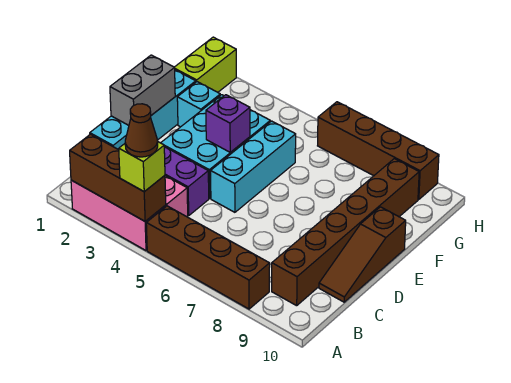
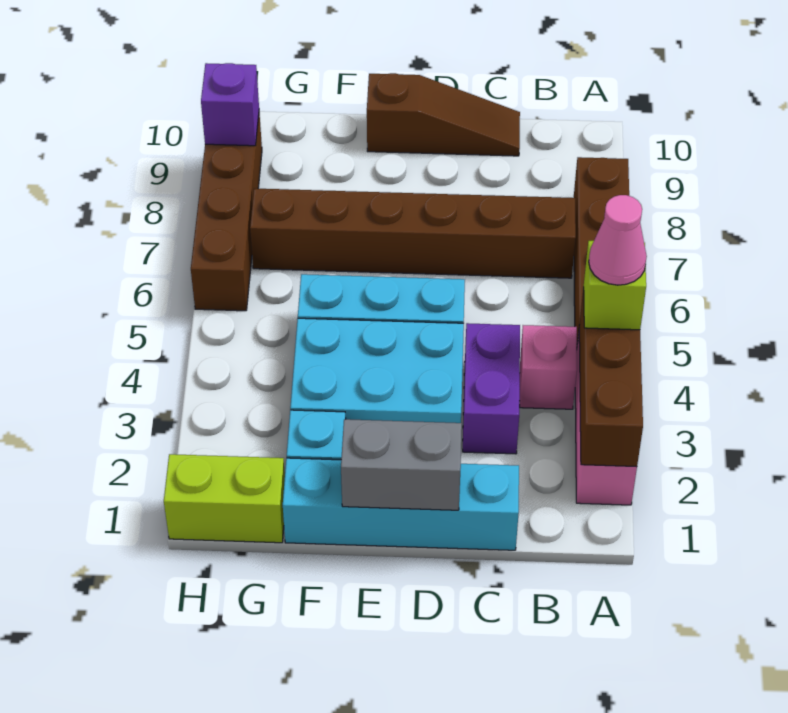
brown 1x1 cone [125,104,158,157] -> pink 1x1 cone [589,195,647,285]
brown 1x6 brick [272,159,419,306] -> brown 1x6 brick moved to [250,189,576,278]
purple 1x1 brick [206,95,250,152] -> purple 1x1 brick moved to [201,63,259,146]

